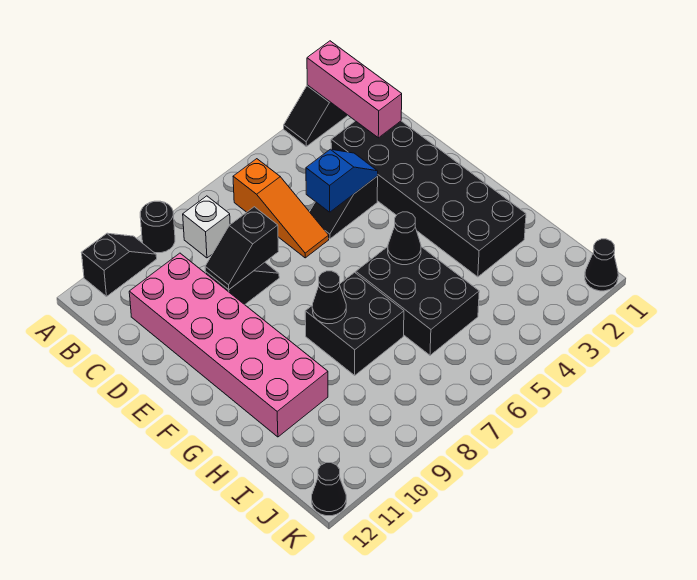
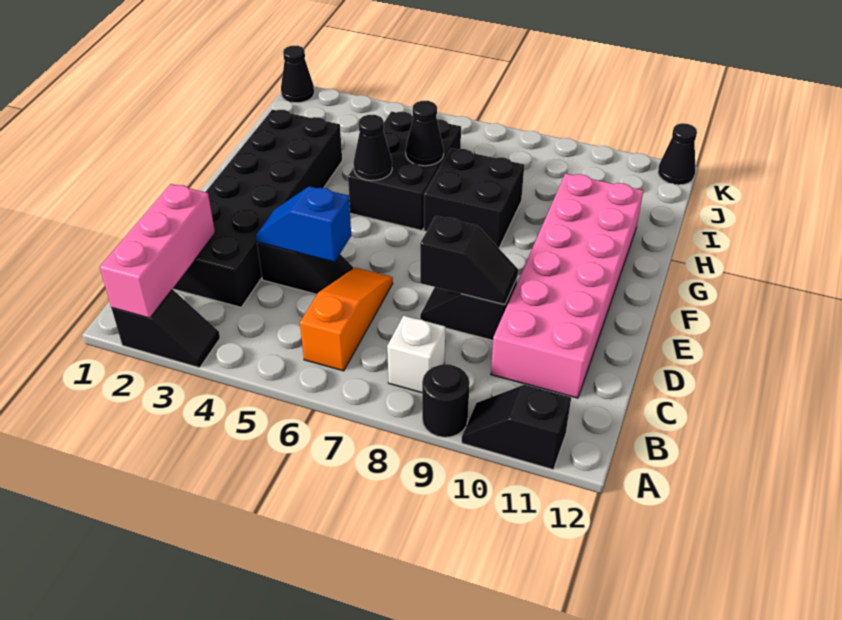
black 1x1 cone [312,271,346,324] -> black 1x1 cone moved to [406,101,444,166]

